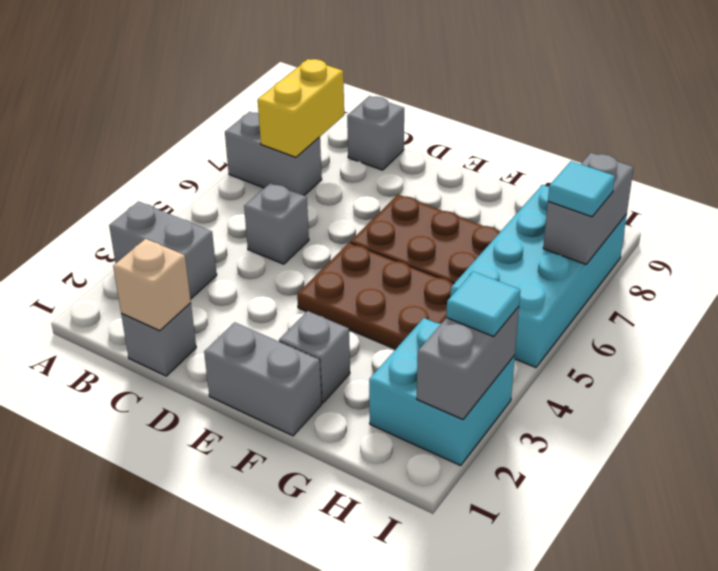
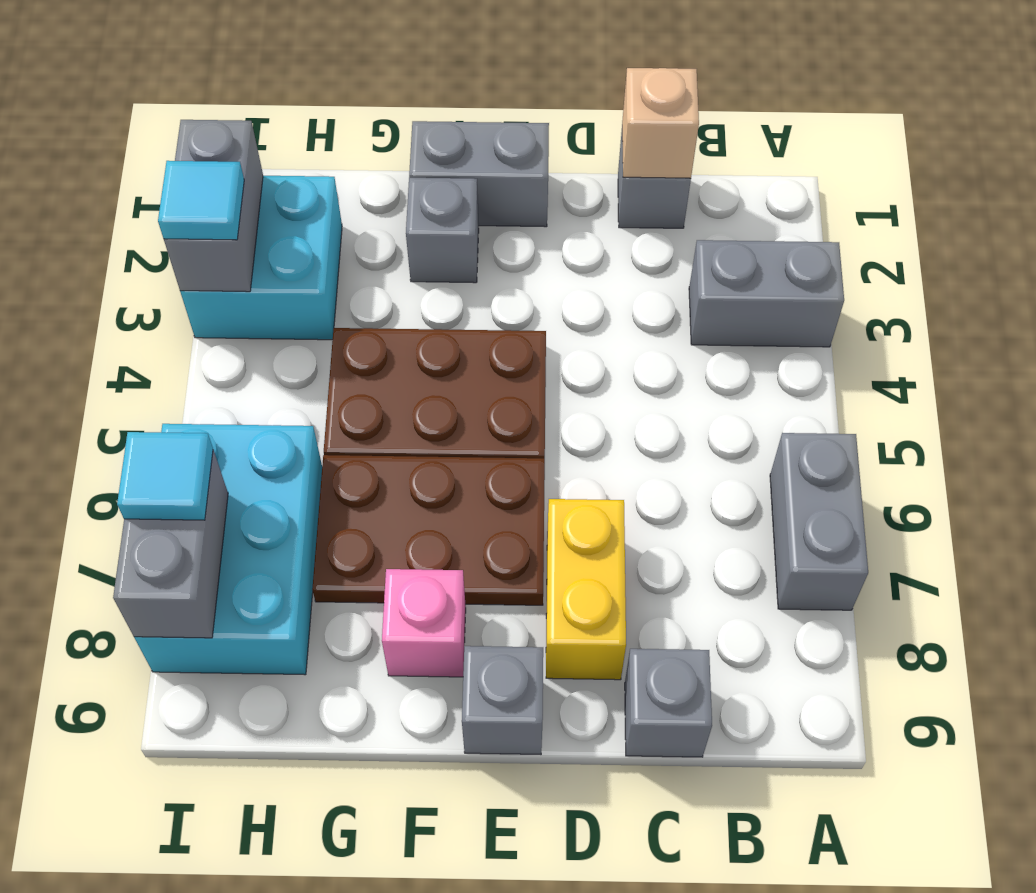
grey 1x2 brick [225,112,322,196] -> grey 1x2 brick turned to [770,433,868,610]
yellow 1x2 brick [258,59,344,158] -> yellow 1x2 brick moved to [546,499,626,680]
grey 1x1 brick [244,183,309,264] -> grey 1x1 brick moved to [462,646,543,754]
none -> pink 1x1 brick [382,569,466,677]
cyan 2x4 brick [451,185,627,367] -> cyan 2x3 brick [134,424,322,675]

